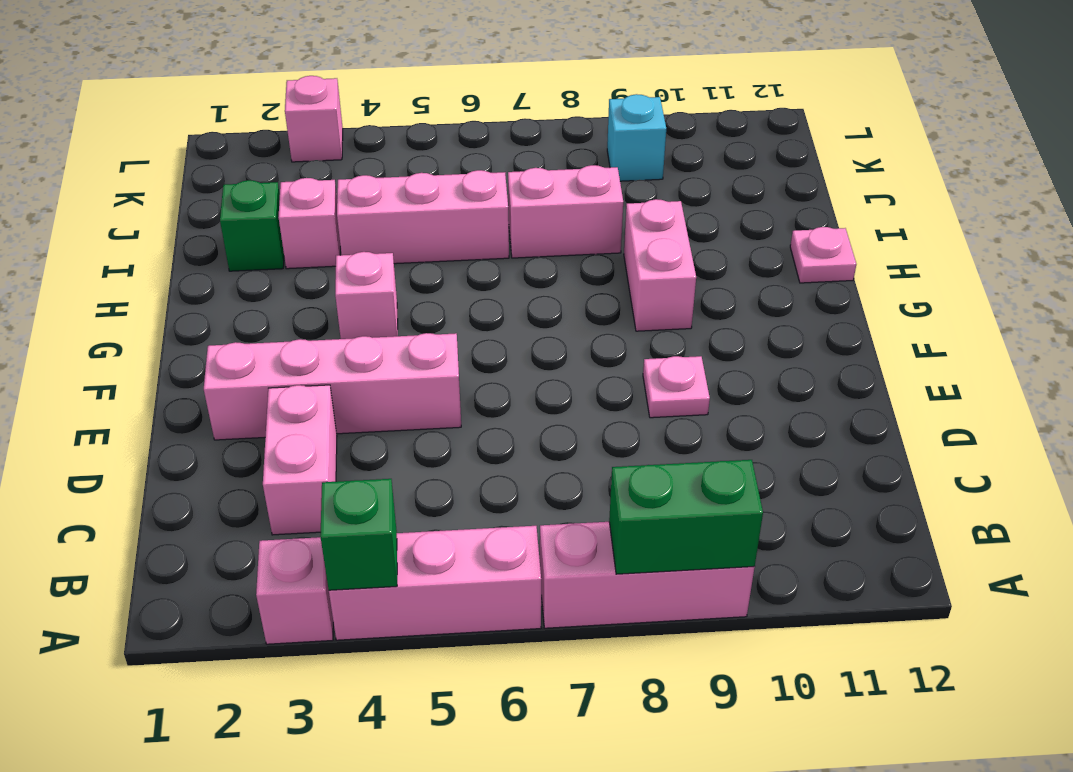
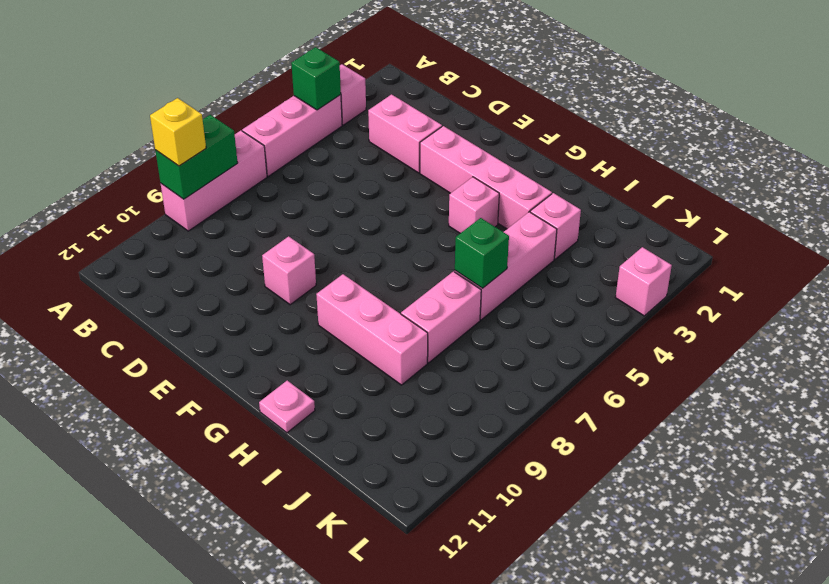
none -> yellow 1x1 brick [150,98,206,166]
pink 1x4 brick [204,333,461,440] -> pink 1x4 brick turned to [420,126,552,229]
pink 1x1 plate [643,356,710,418] -> pink 1x1 brick [262,236,316,305]
pink 1x2 brick [624,199,696,331] -> pink 1x3 brick [316,274,428,385]
green 1x1 brick [220,180,284,271] -> green 1x1 brick moved to [455,218,509,288]
cyan 1x1 brick [607,94,666,181] -> none

